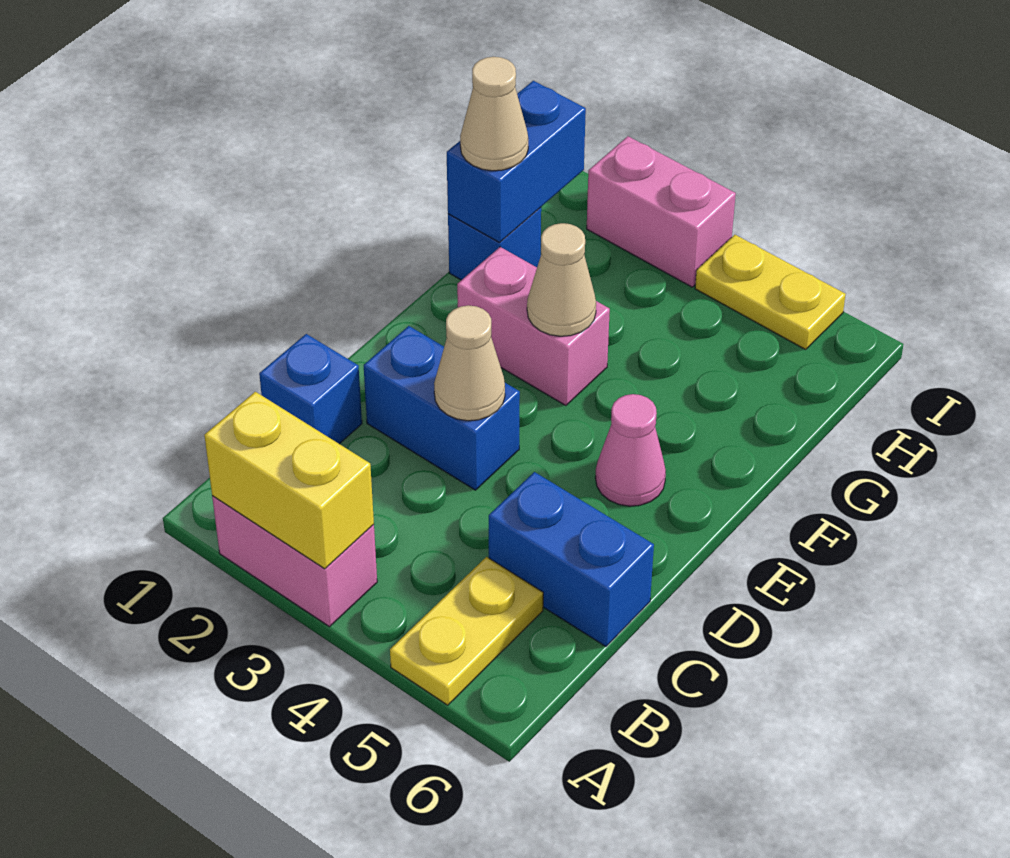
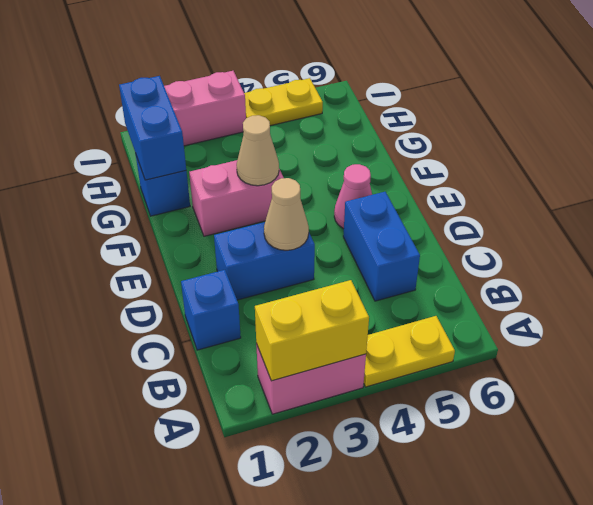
yellow 1x2 plate [390,557,543,705] -> yellow 1x2 plate turned to [364,316,455,387]
blue 1x2 brick [489,472,654,647] -> blue 1x2 brick turned to [343,192,420,301]
tan 1x1 cone [460,57,528,171] -> none

